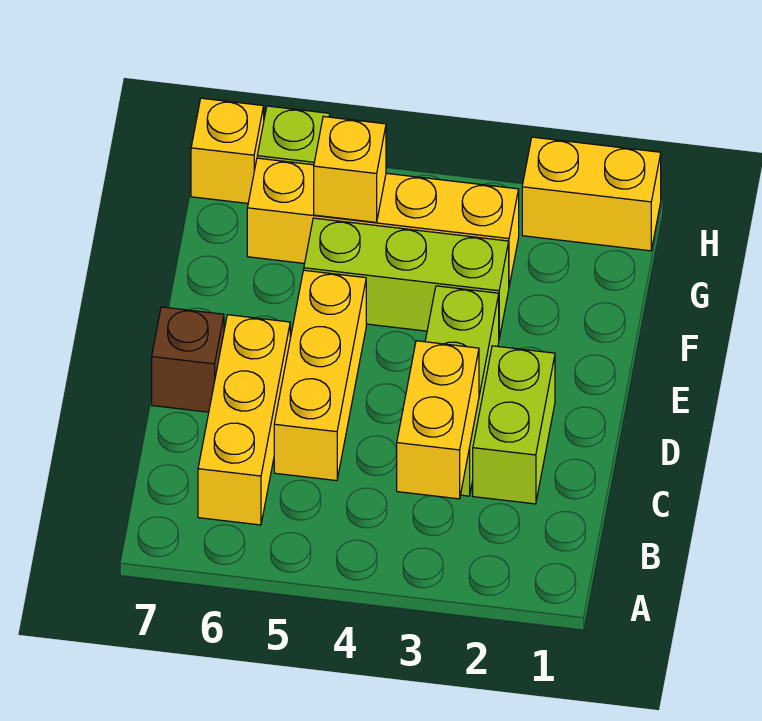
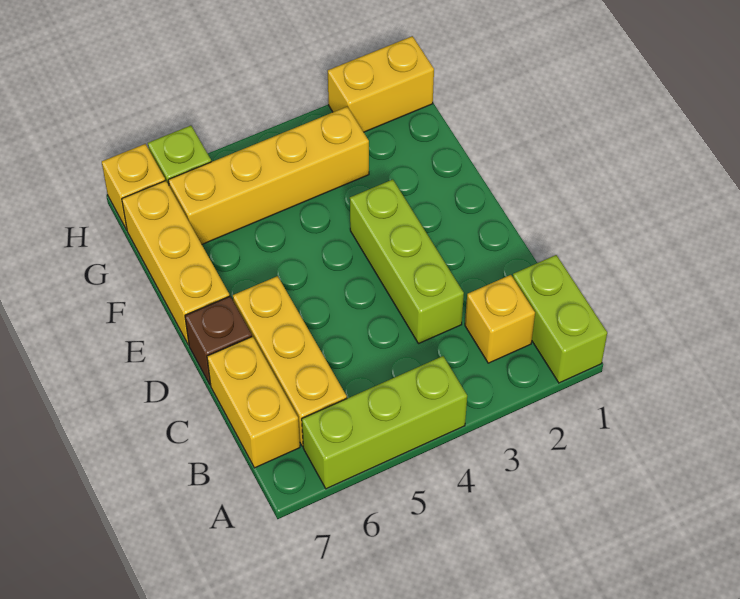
yellow 1x2 brick [397,341,479,499] -> yellow 1x2 brick moved to [207,337,300,468]
lime 1x2 brick [473,346,555,504] -> lime 1x2 brick moved to [513,255,607,383]
yellow 1x3 brick [274,270,366,481] -> yellow 1x3 brick moved to [122,181,230,345]
lime 1x3 brick [304,218,509,338] -> lime 1x3 brick moved to [302,356,467,489]
yellow 1x1 brick [314,117,386,222] -> yellow 1x1 brick moved to [465,275,535,363]

